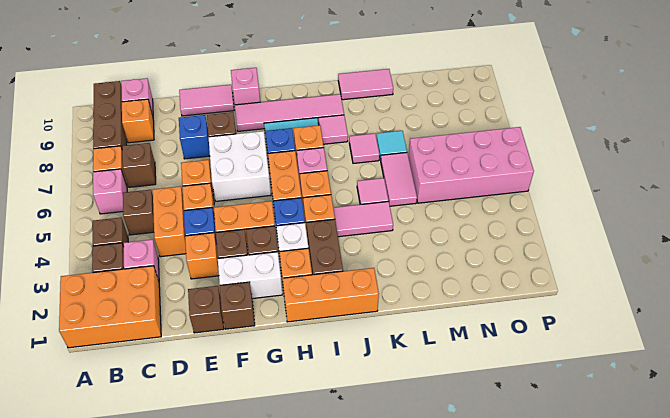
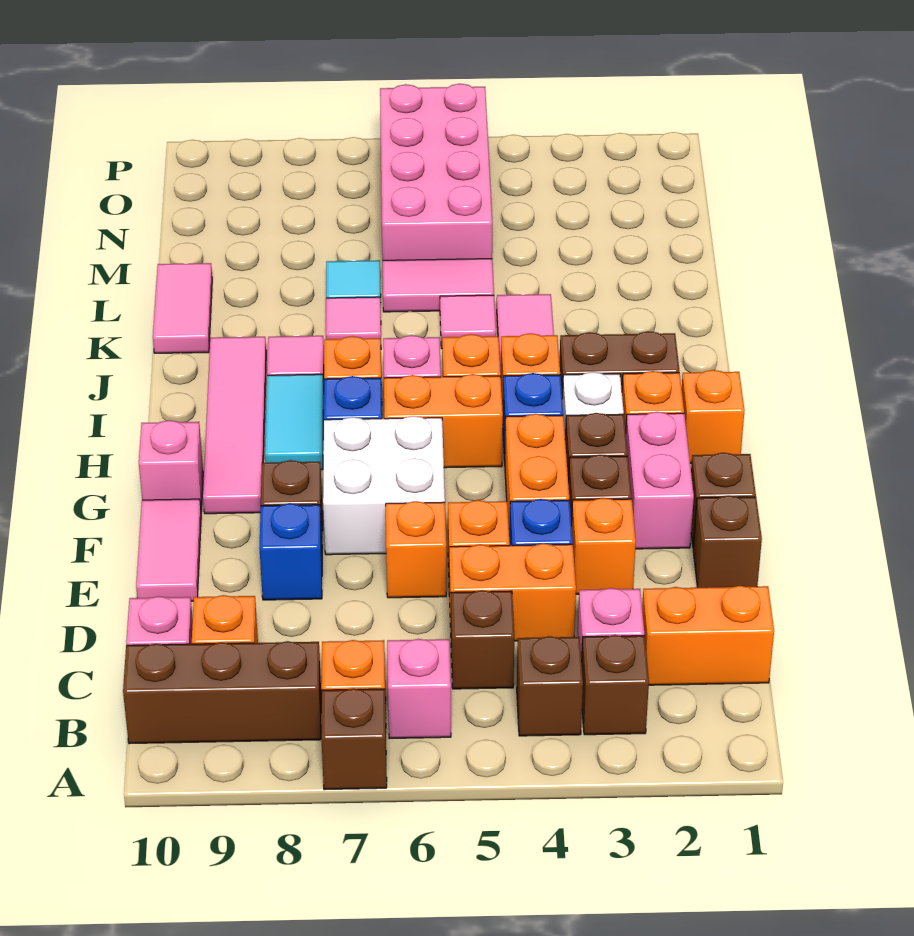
orange 2x3 brick [59,266,161,348] -> orange 1x2 brick [642,586,774,685]
brown 1x1 brick [122,143,156,187] -> brown 1x1 brick moved to [321,689,387,790]
white 1x2 brick [218,252,282,299] -> pink 1x2 brick [626,412,694,549]
orange 1x3 brick [283,268,379,322] -> orange 1x1 brick [682,370,745,463]

